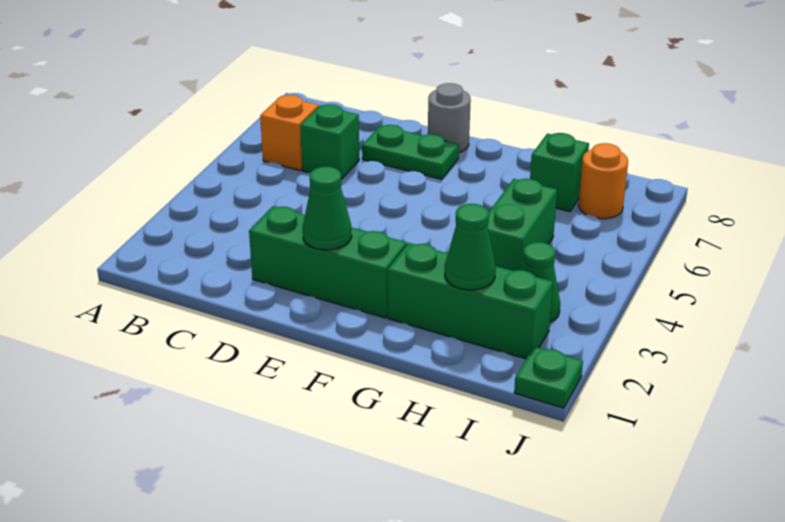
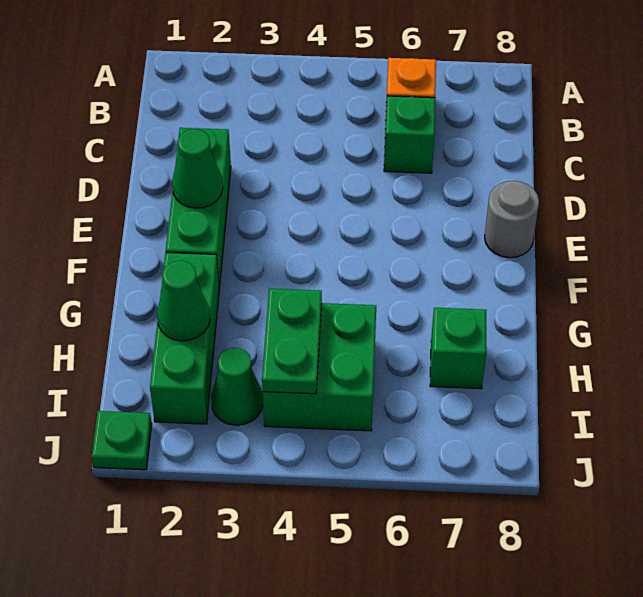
green 1x2 plate [362,125,459,179] -> green 1x2 plate moved to [262,289,322,394]
green 1x2 brick [487,179,557,271] -> green 2x2 brick [263,303,376,431]
orange 1x1 round brick [578,143,628,219] -> none

